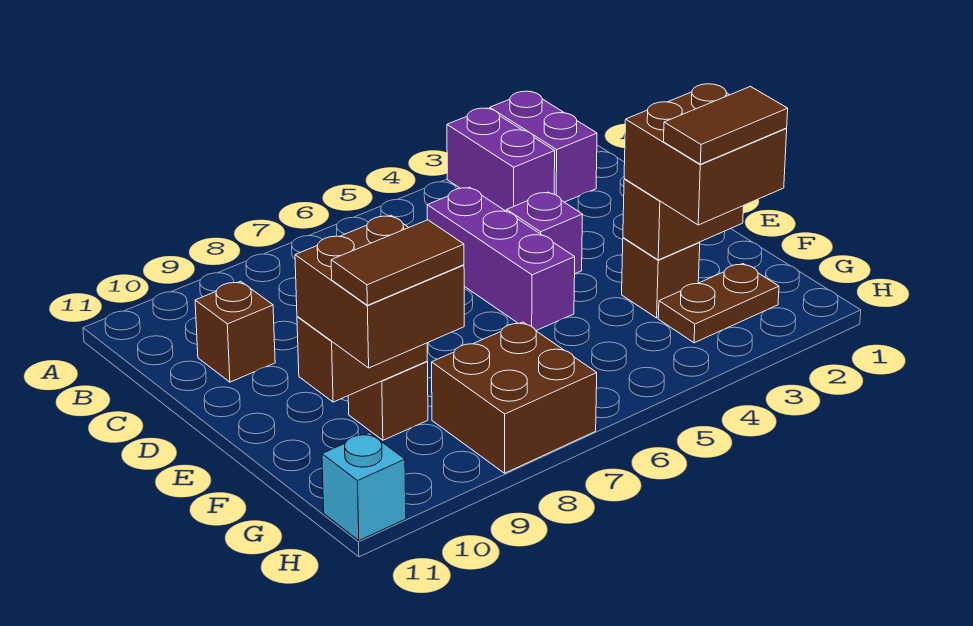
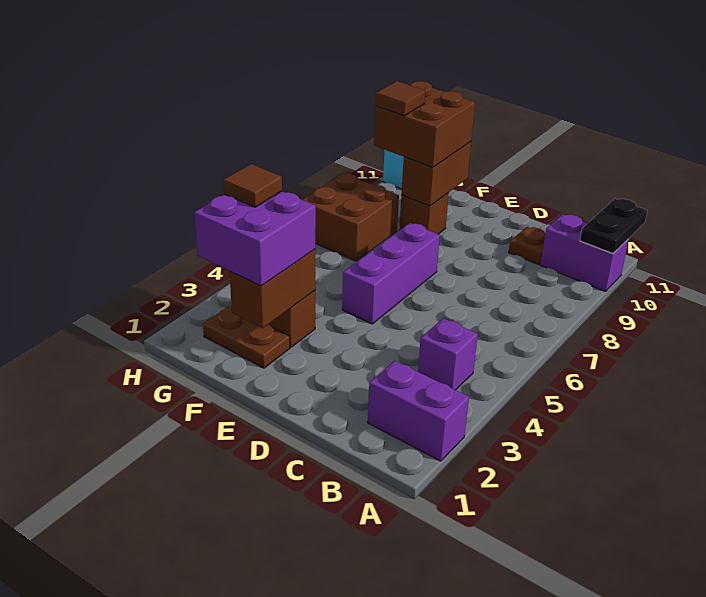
purple 1x2 brick [447,108,555,212] -> purple 1x2 brick moved to [540,214,629,291]
none -> black 1x2 plate [580,199,647,254]
purple 1x3 brick [427,187,575,330] -> purple 1x3 brick turned to [342,223,440,324]
brown 1x1 brick [195,281,275,382] -> brown 1x1 plate [509,227,545,265]
purple 1x1 brick [507,192,583,274] -> purple 1x1 brick moved to [418,318,478,390]
brown 2x2 brick [624,84,787,225] -> purple 2x2 brick [194,191,316,286]
brown 1x2 plate [658,264,779,343] -> brown 1x2 plate turned to [203,306,290,368]
brown 1x2 tile [664,87,788,164] -> brown 1x1 tile [223,164,282,207]
brown 1x2 tile [331,220,464,305] -> brown 1x1 tile [375,81,425,116]

